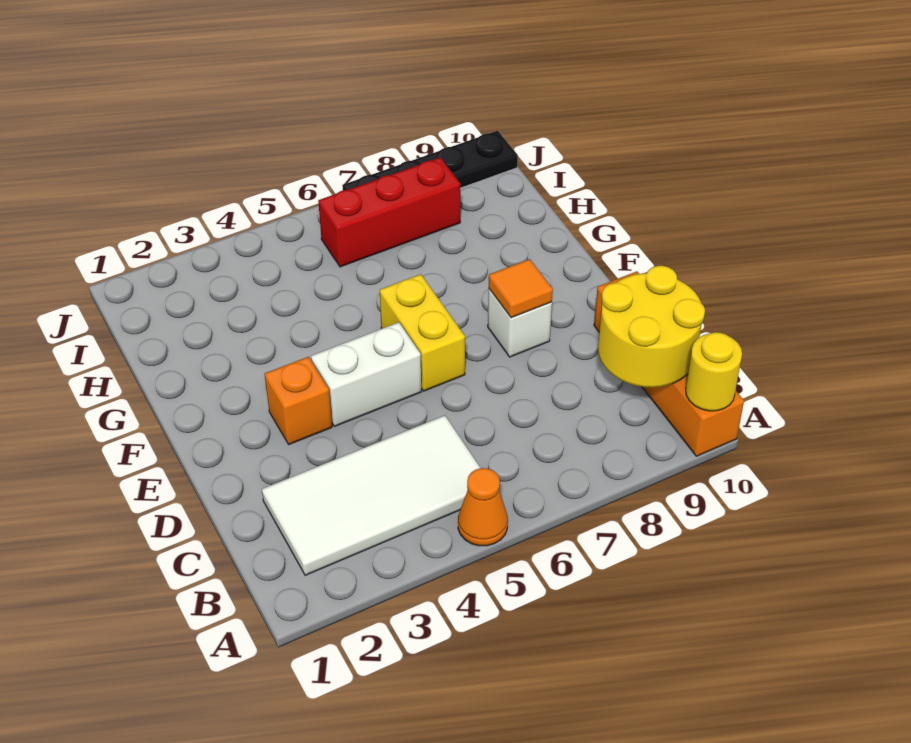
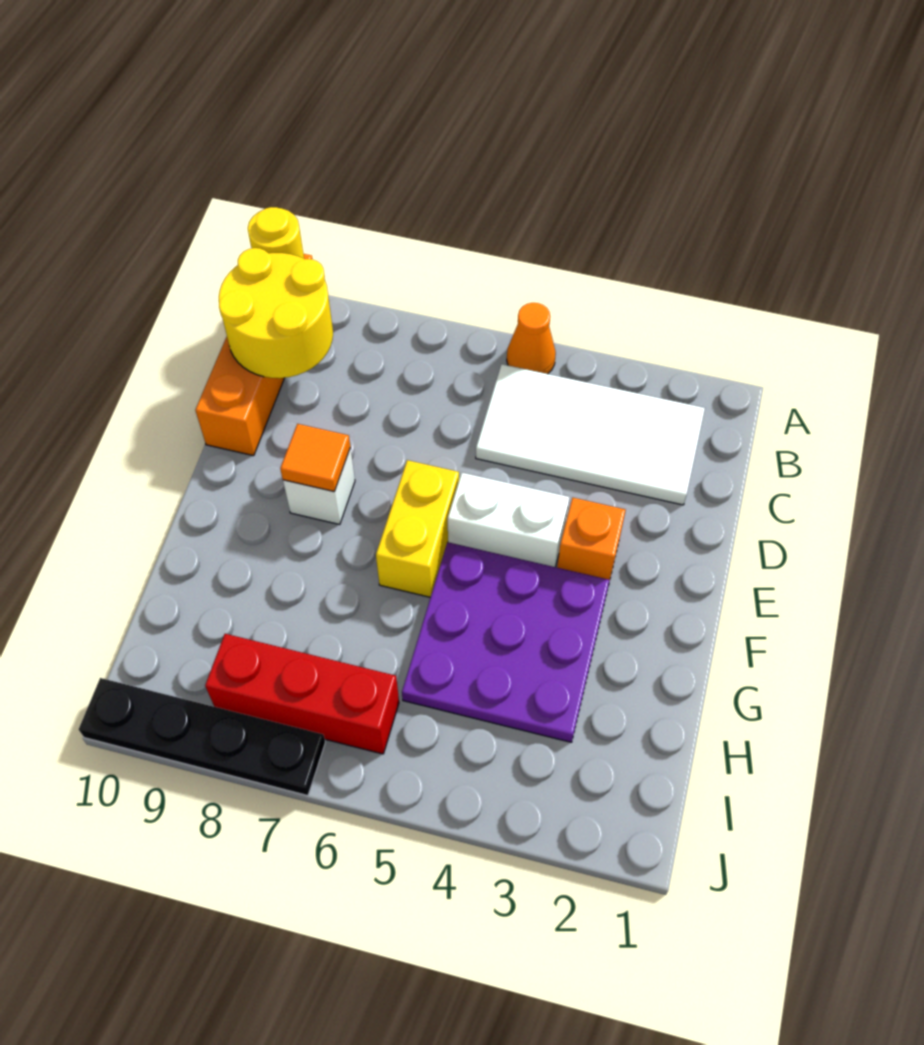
none -> purple 3x3 plate [402,542,610,742]

